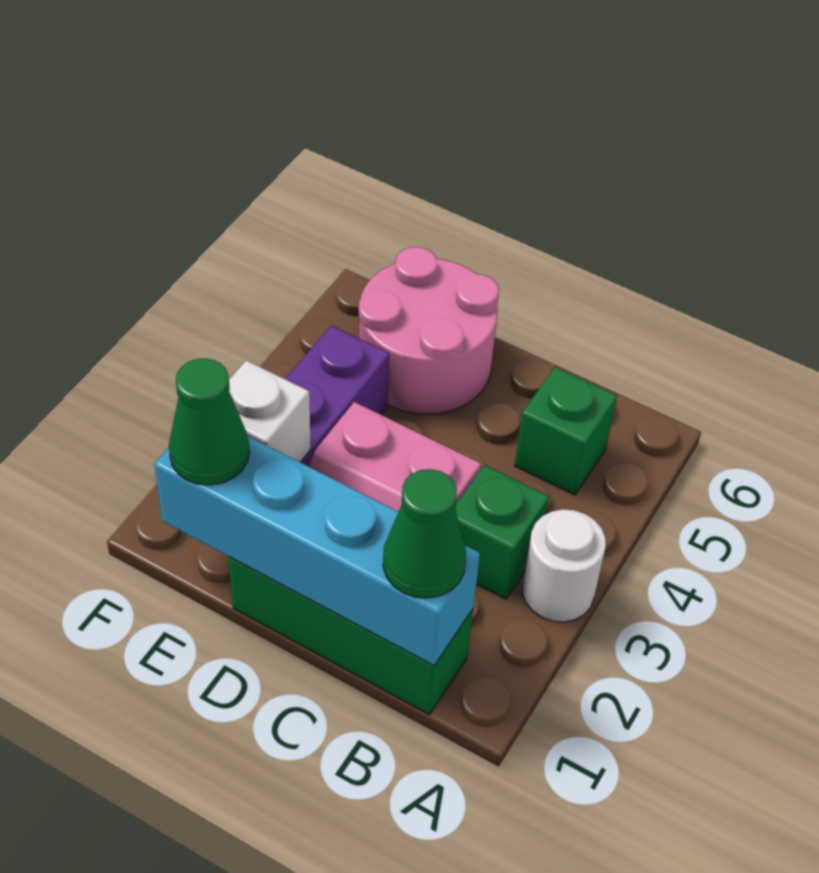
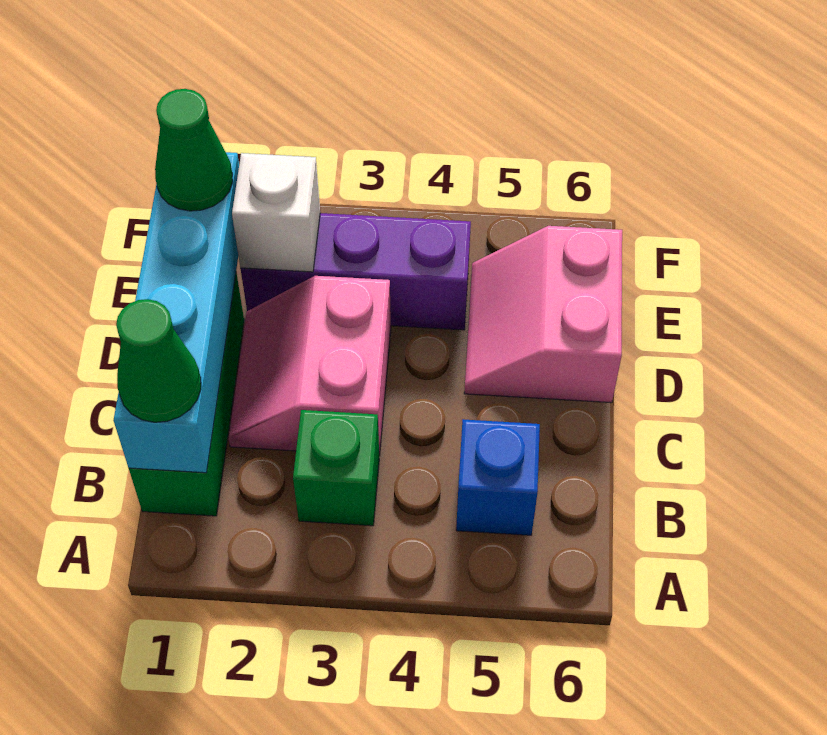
white 1x1 round brick [523,509,606,622] -> none
green 1x1 brick [515,367,617,495] -> blue 1x1 brick [456,419,540,535]
pink 2x2 round brick [359,247,499,414] -> pink 2x2 slope [464,226,622,403]

